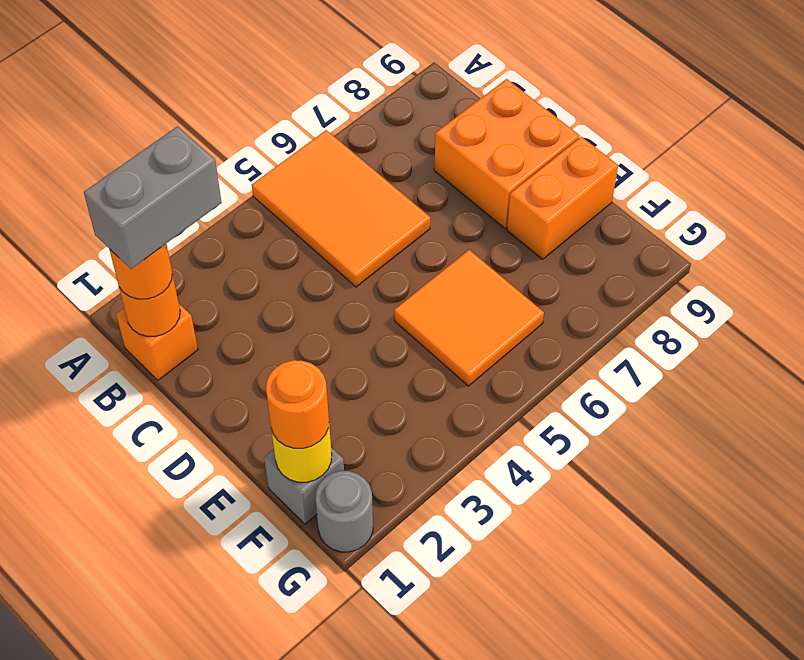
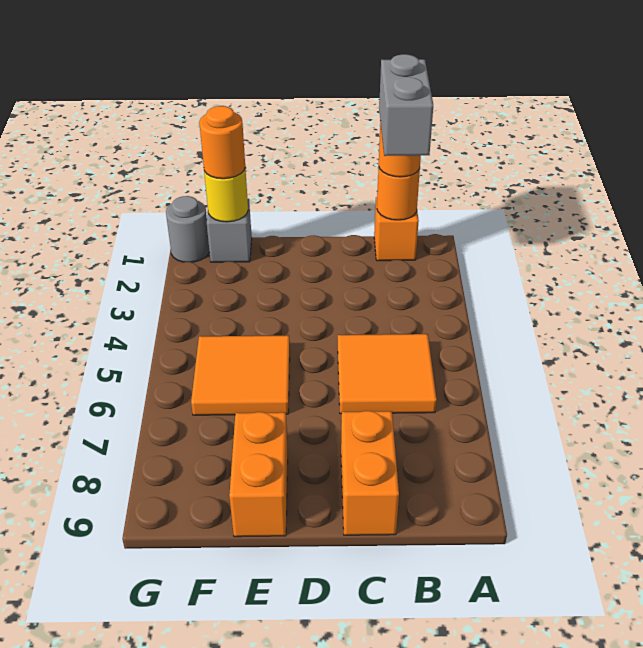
orange 2x3 tile [252,130,430,287] -> orange 2x2 tile [338,334,437,414]
orange 2x2 brick [434,79,580,229] -> orange 1x2 brick [341,411,399,535]

